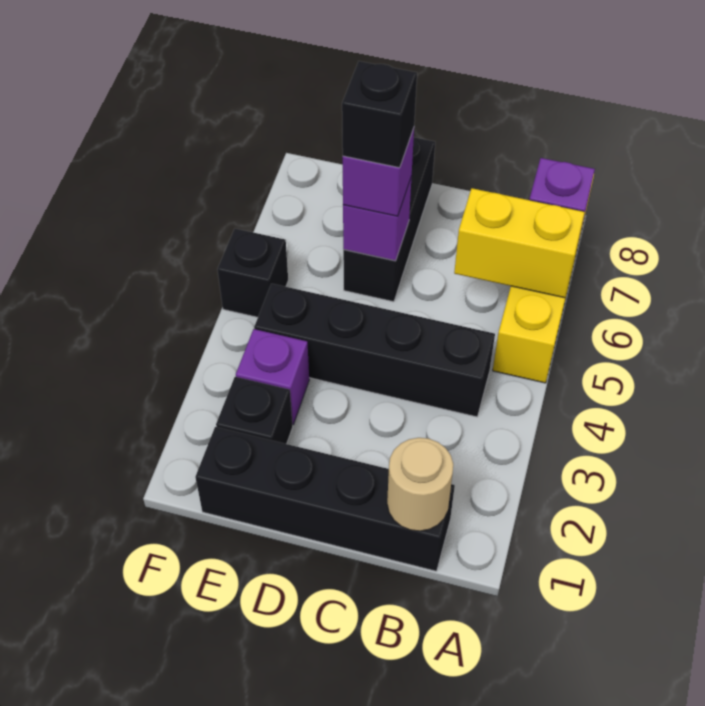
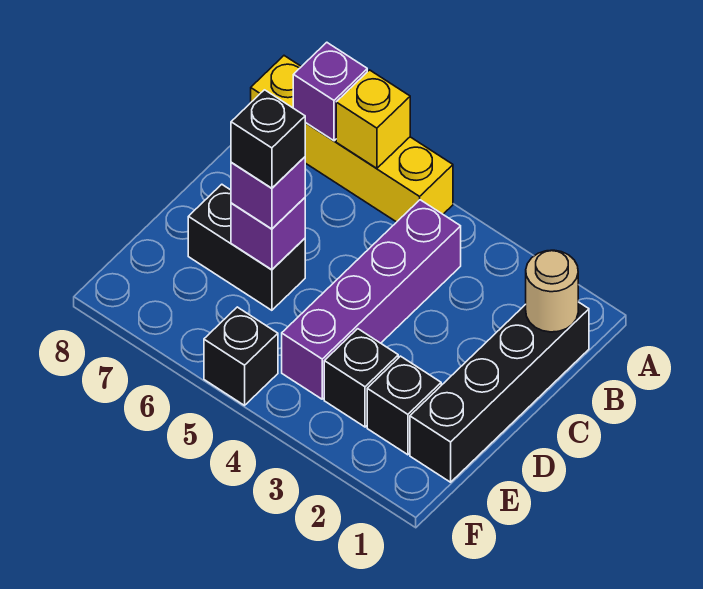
yellow 1x2 brick [454,188,585,298] -> yellow 1x1 brick [336,70,410,168]
black 1x4 brick [254,284,495,417] -> purple 1x4 brick [282,200,461,399]
black 1x3 brick [343,137,435,302] -> black 1x2 brick [188,184,305,310]
purple 1x1 brick [236,329,309,425] -> black 1x1 brick [324,329,398,427]

